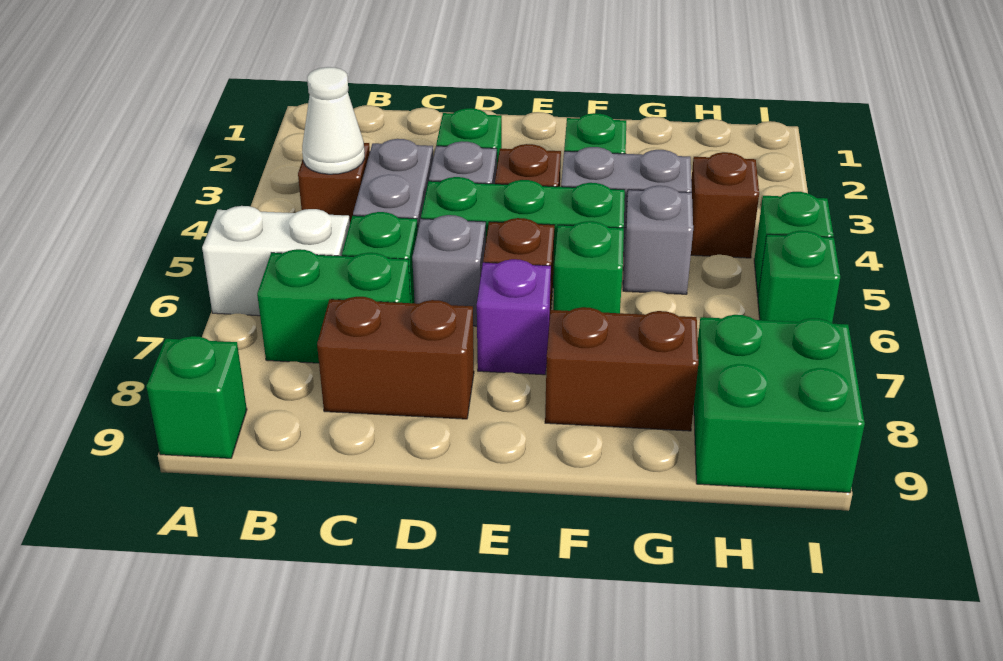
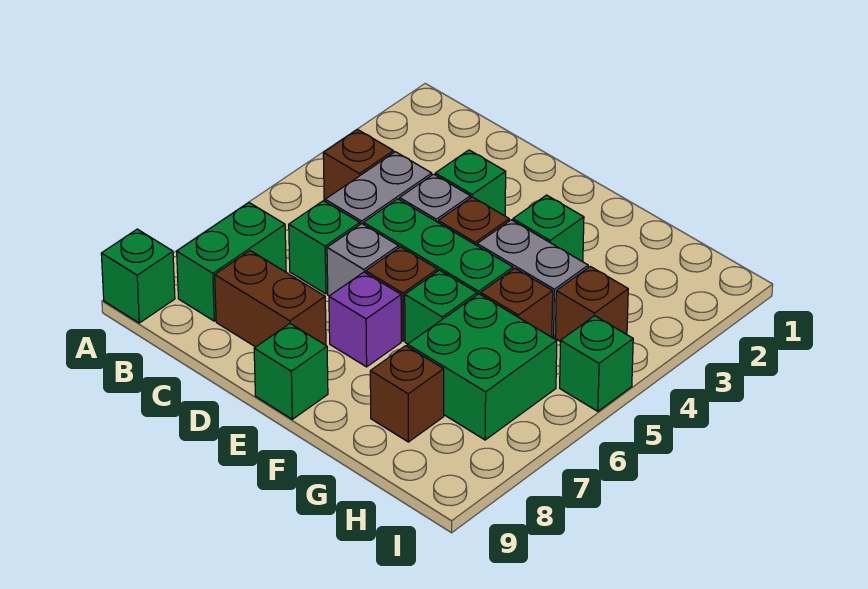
white 1x2 brick [202,206,350,316] -> none
white 1x1 cone [302,67,365,174] -> none
green 1x2 brick [257,249,411,363] -> green 1x2 brick turned to [177,203,286,321]
brown 1x2 brick [545,307,698,431] -> brown 1x1 brick [370,346,444,442]
grey 1x1 brick [623,186,693,294] -> brown 1x1 brick [481,268,553,337]
green 2x2 brick [694,315,865,493] -> green 2x2 brick moved to [407,294,557,440]
green 1x1 brick [758,231,840,323] -> green 1x1 brick moved to [254,324,328,419]

